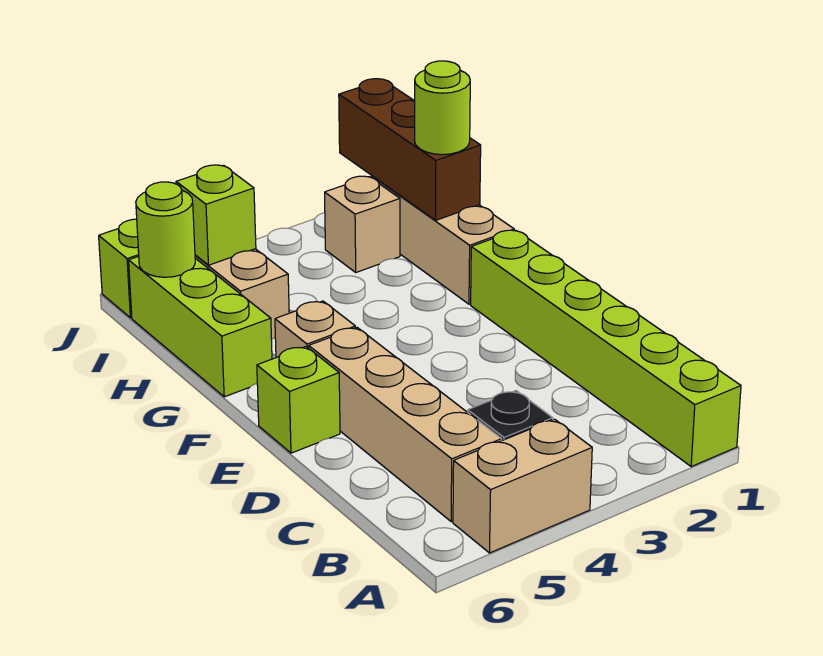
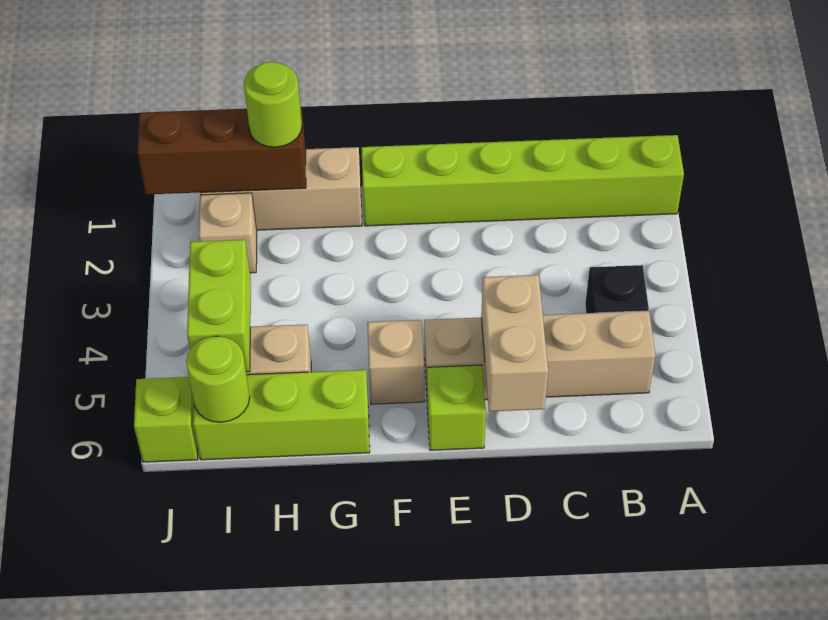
tan 1x2 brick [453,419,592,553] -> tan 1x2 brick moved to [481,275,548,411]
lime 1x1 brick [176,165,256,265] -> lime 1x2 brick [187,240,251,372]

